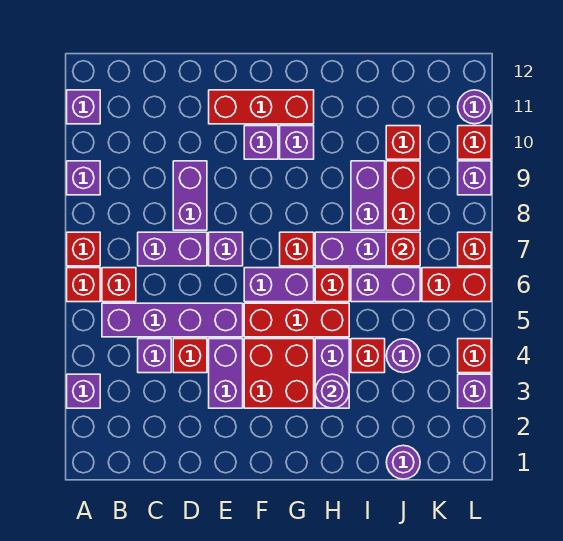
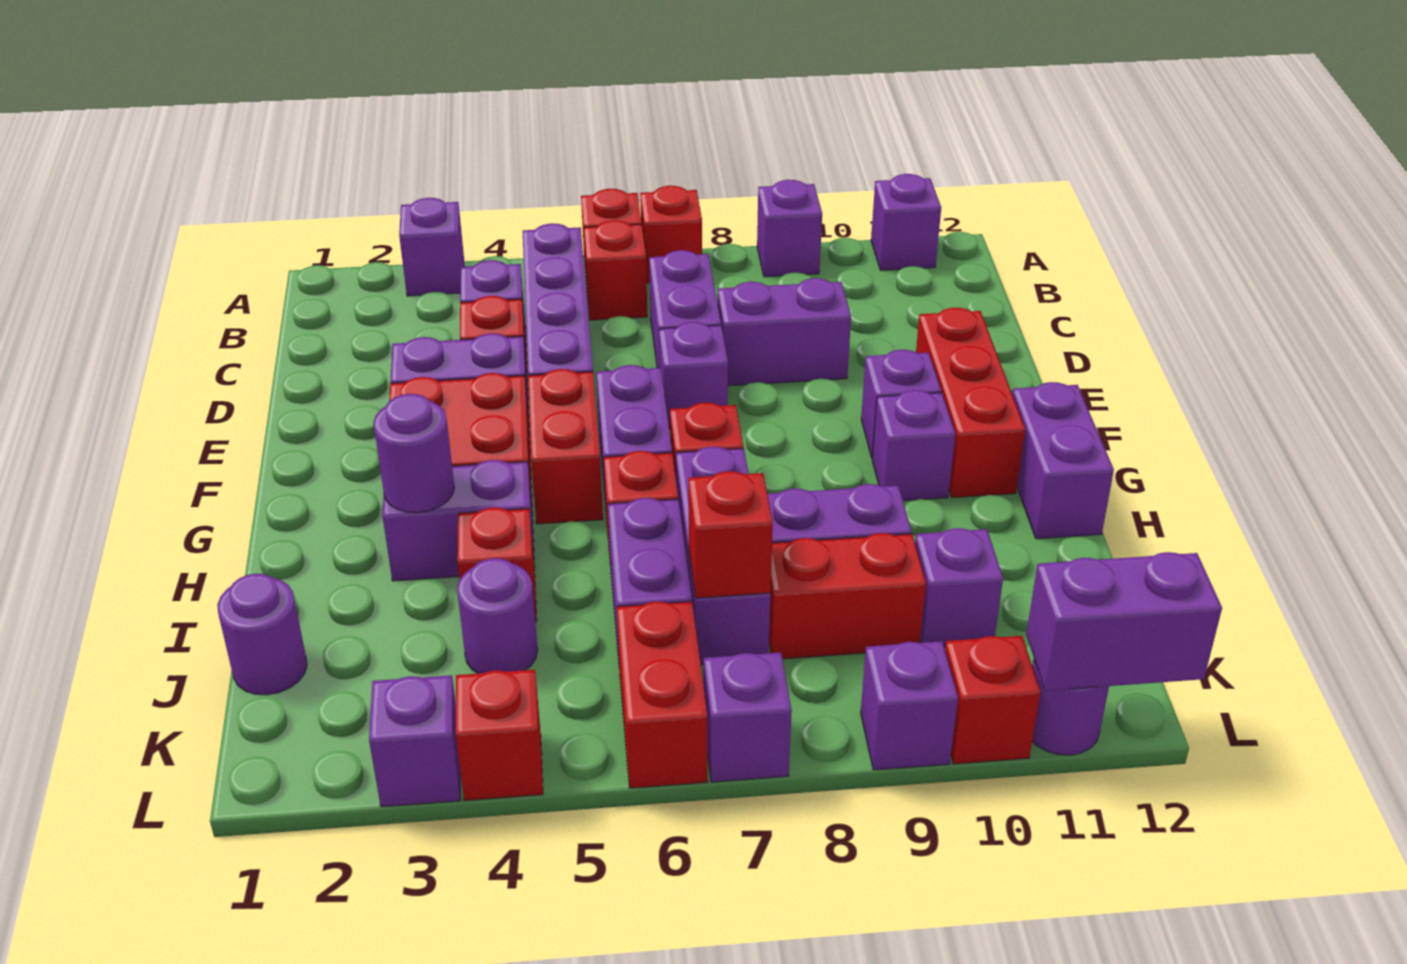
red 1x3 brick [244,303,349,337] -> red 1x2 brick [528,369,603,524]
none -> purple 1x2 brick [1012,382,1114,539]
red 1x1 brick [386,126,420,159] -> purple 1x1 brick [915,528,1003,648]
red 1x1 brick [458,232,491,266] -> purple 1x1 brick [704,653,792,782]
none -> purple 1x2 brick [1026,552,1222,691]

